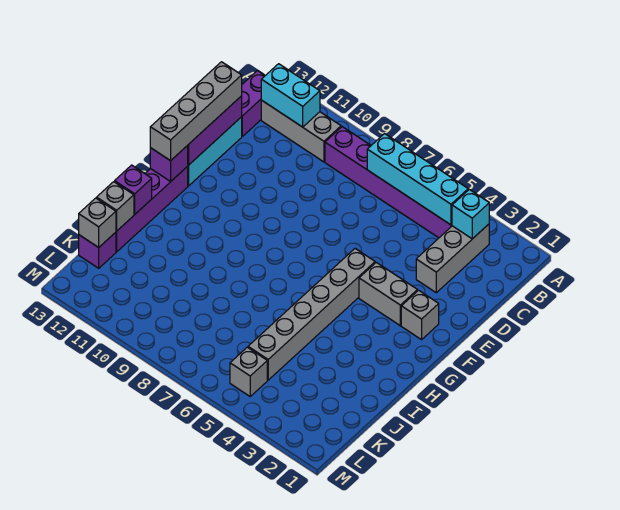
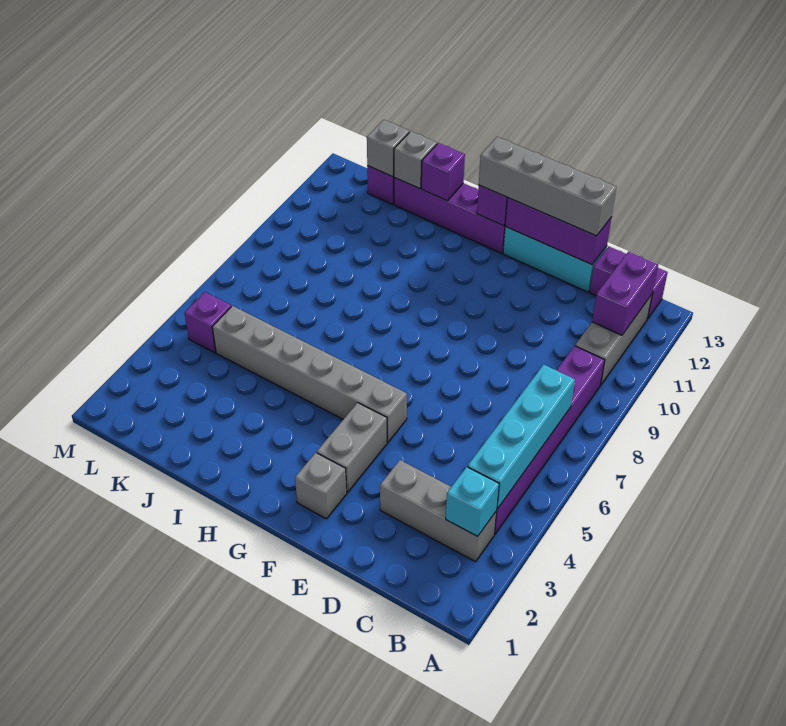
cyan 1x2 brick [261,64,320,127] -> purple 1x2 brick [592,252,658,335]
grey 1x1 brick [230,347,267,396] -> purple 1x1 brick [185,292,231,353]

